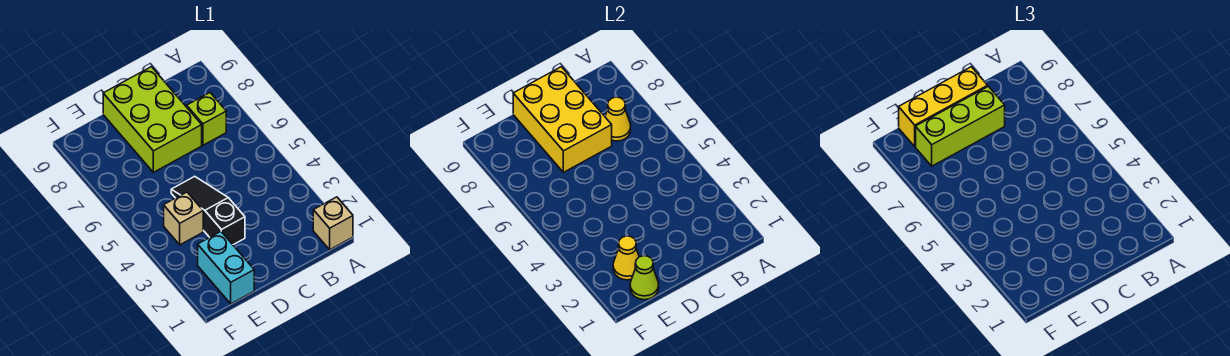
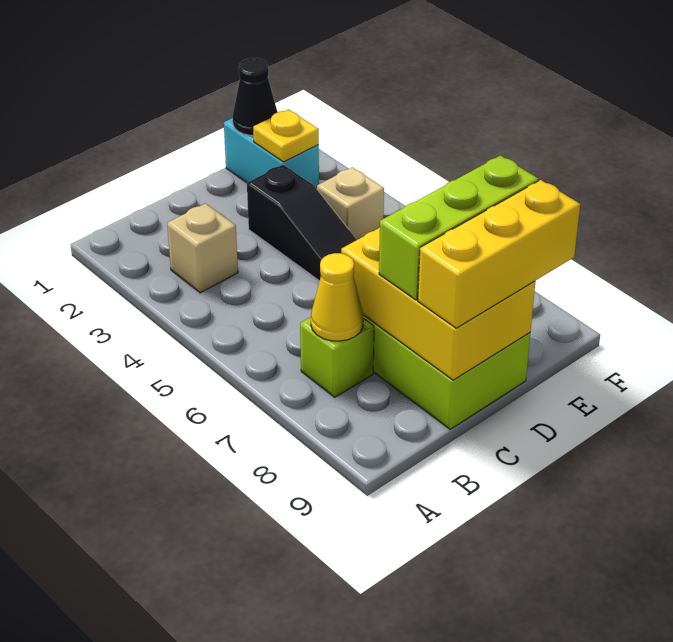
tan 1x1 brick [313,197,353,250] -> tan 1x1 brick moved to [167,204,238,293]
lime 1x1 cone [630,256,659,300] -> black 1x1 cone [233,58,277,135]
yellow 1x1 cone [613,236,639,280] -> yellow 1x1 plate [253,110,319,162]

